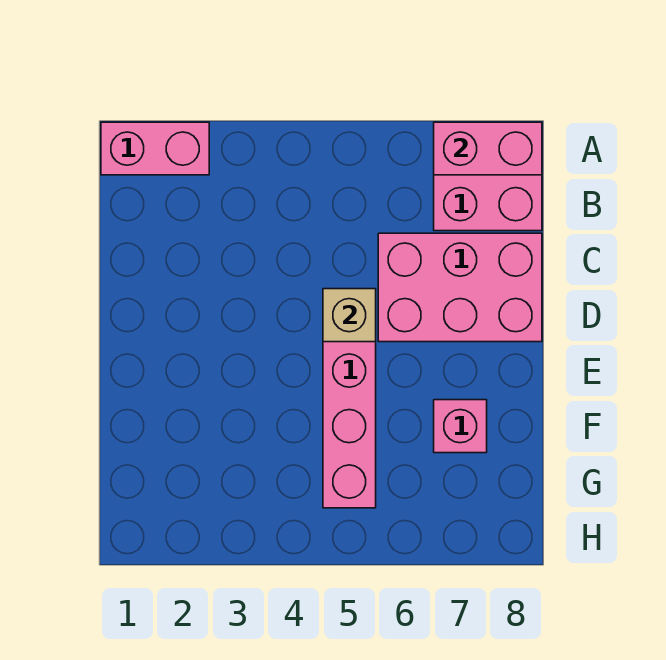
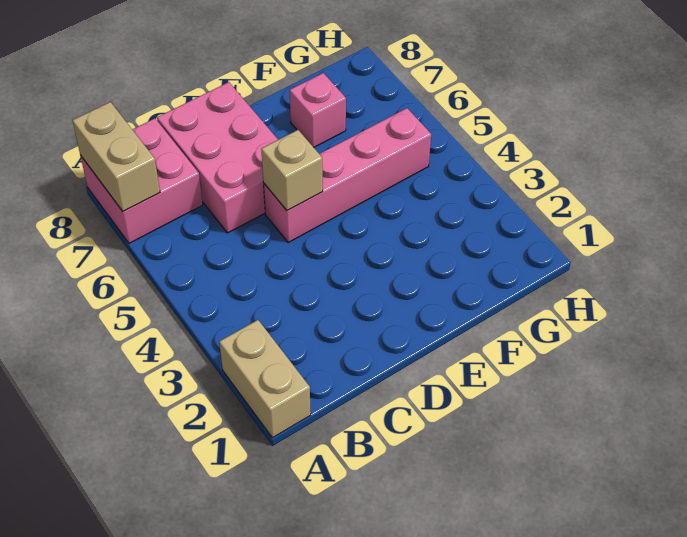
pink 1x2 brick [101,122,209,175] -> tan 1x2 brick [219,320,311,438]
pink 1x2 brick [434,122,542,175] -> tan 1x2 brick [73,102,160,211]

